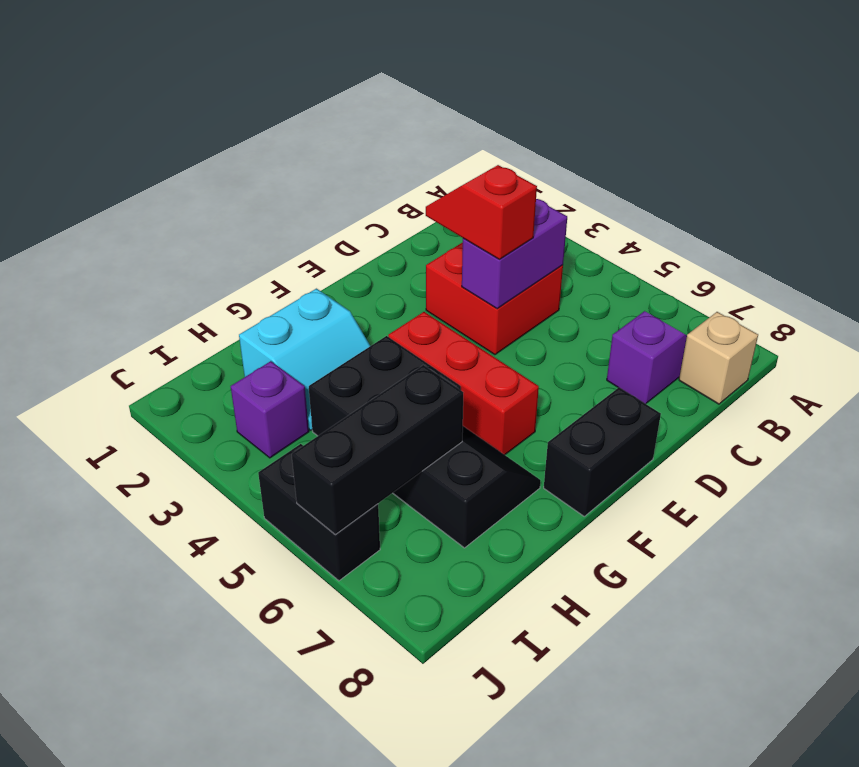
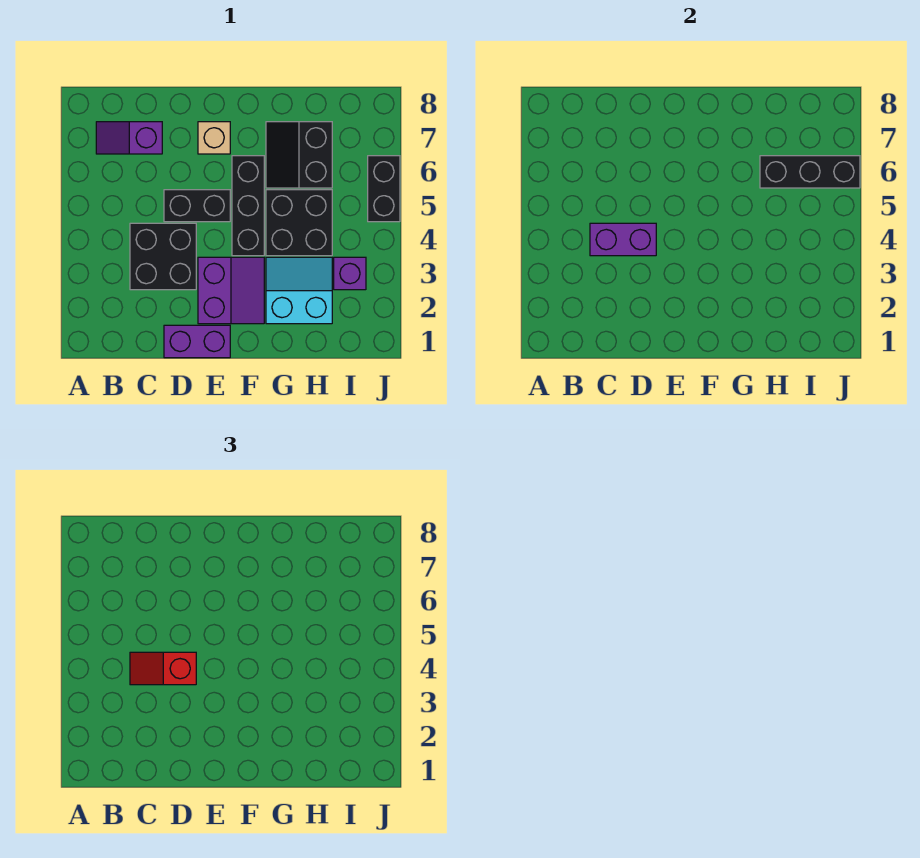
tan 1x1 brick [679,312,758,404] -> tan 1x1 brick moved to [198,122,230,154]
red 2x2 brick [426,242,563,355] -> black 2x2 brick [130,223,196,290]
none -> purple 1x2 brick [164,325,230,358]
red 1x2 slope [426,165,537,259] -> red 1x2 slope turned to [130,652,196,685]
none -> purple 2x2 slope [198,257,264,324]
black 1x2 brick [544,388,661,516] -> black 1x2 brick moved to [164,190,230,222]
red 1x3 brick [388,312,539,455] -> black 1x3 brick [232,156,264,256]

